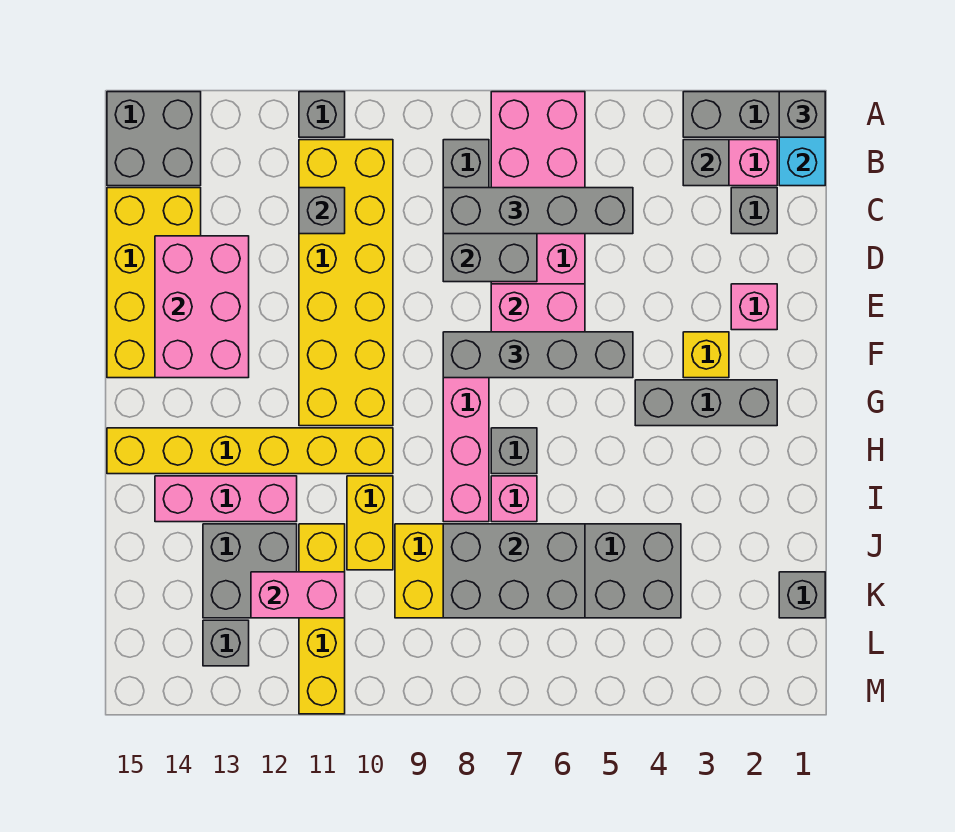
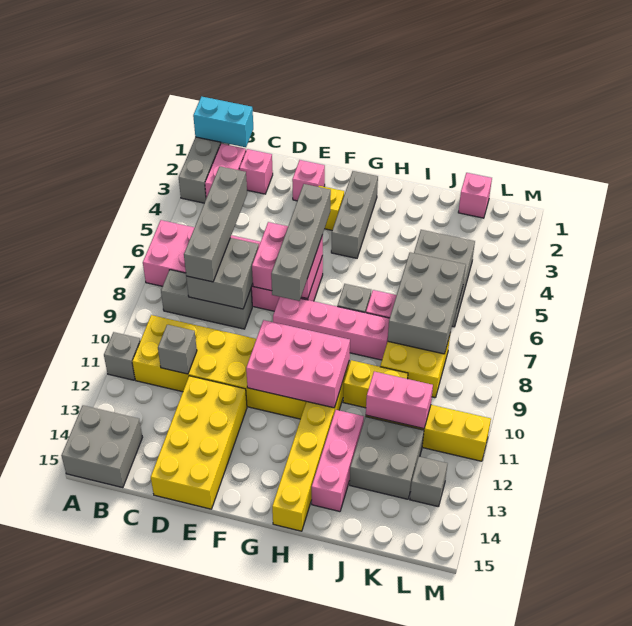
grey 1x1 brick [779,92,825,137] -> none
grey 1x1 brick [683,140,729,186] -> none
grey 1x1 brick [731,188,777,234] -> pink 1x1 brick [239,149,273,194]
yellow 2x4 brick [107,188,201,378] -> yellow 2x4 brick turned to [151,376,247,509]
pink 2x3 brick [155,236,249,378] -> pink 2x3 brick moved to [246,320,350,408]
grey 1x1 brick [779,572,825,618] -> pink 1x1 brick [458,173,492,218]
pink 1x2 brick [251,572,345,618] -> pink 1x2 brick turned to [366,372,433,429]

